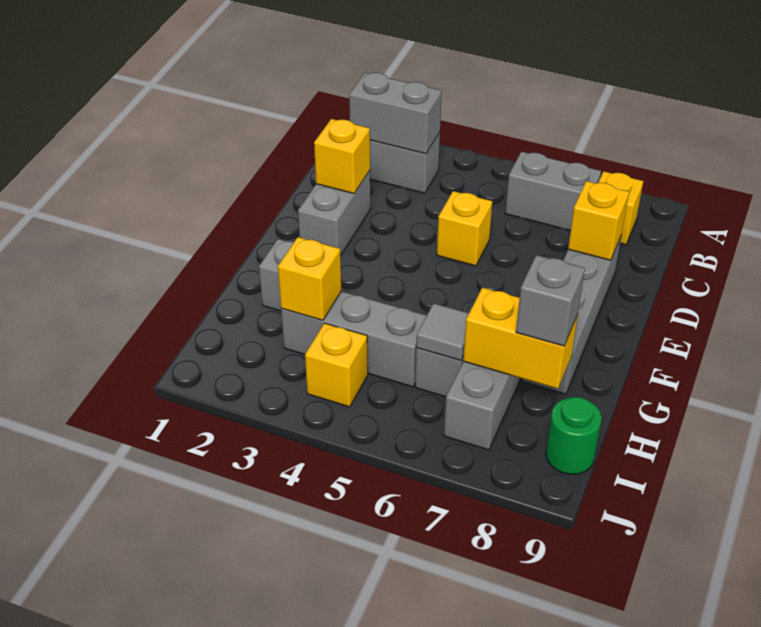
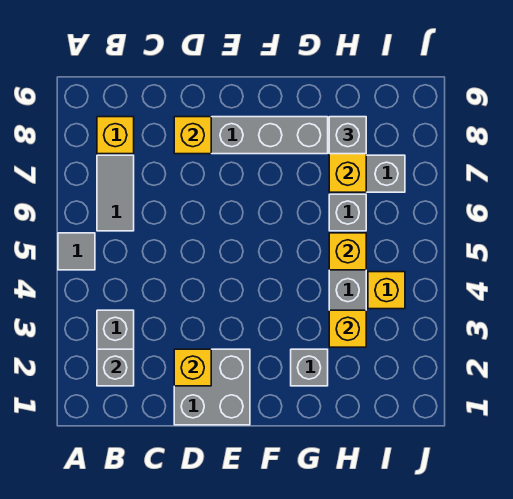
grey 1x2 brick [349,73,442,154] -> grey 1x1 brick [97,349,134,386]
grey 1x2 brick [505,151,601,231] -> grey 1x2 tile [97,155,134,231]
grey 1x2 brick [298,171,370,256] -> grey 2x2 brick [174,349,250,425]
yellow 1x1 brick [437,191,492,266] -> yellow 1x1 brick moved to [329,233,366,270]
grey 1x1 tile [416,303,469,361] -> grey 1x1 tile moved to [58,233,95,270]
green 1x1 round brick [546,397,602,474] -> none

